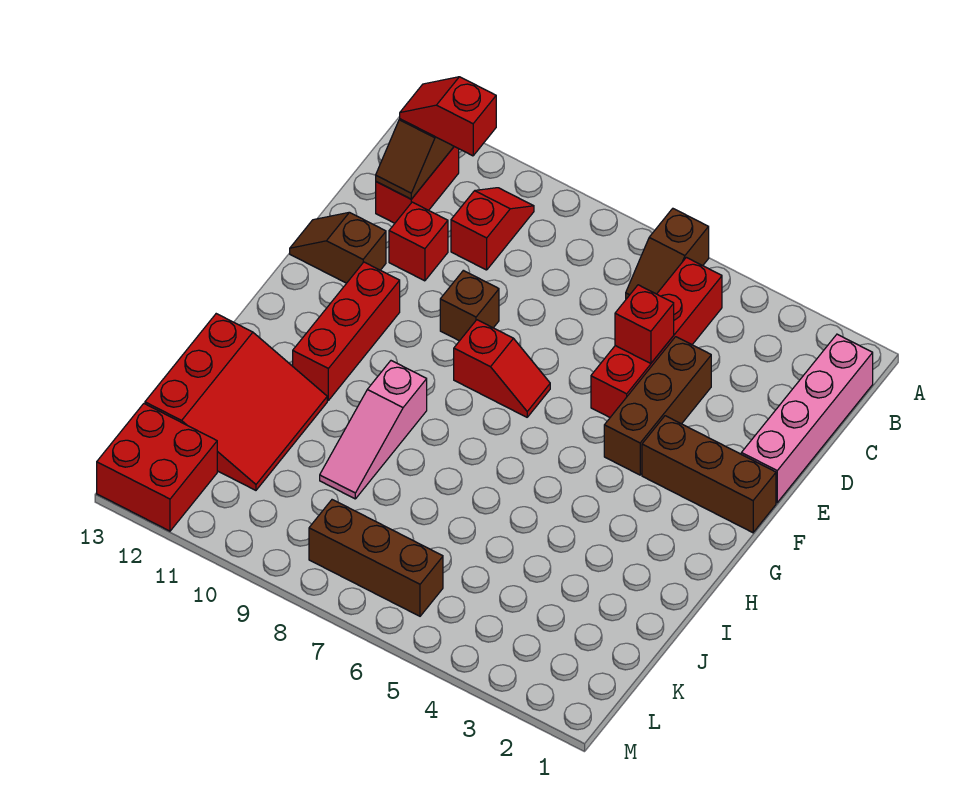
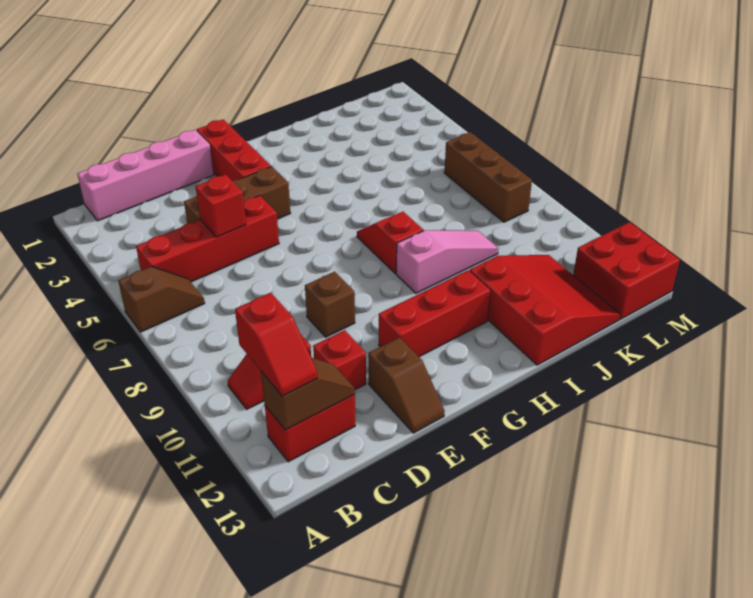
brown 1x3 brick [642,416,776,533] -> red 1x3 brick [197,119,271,181]
red 1x2 slope [454,320,550,417] -> red 1x2 slope moved to [357,212,423,273]
red 3x3 slope [145,314,327,490] -> red 3x3 slope turned to [470,255,621,365]

